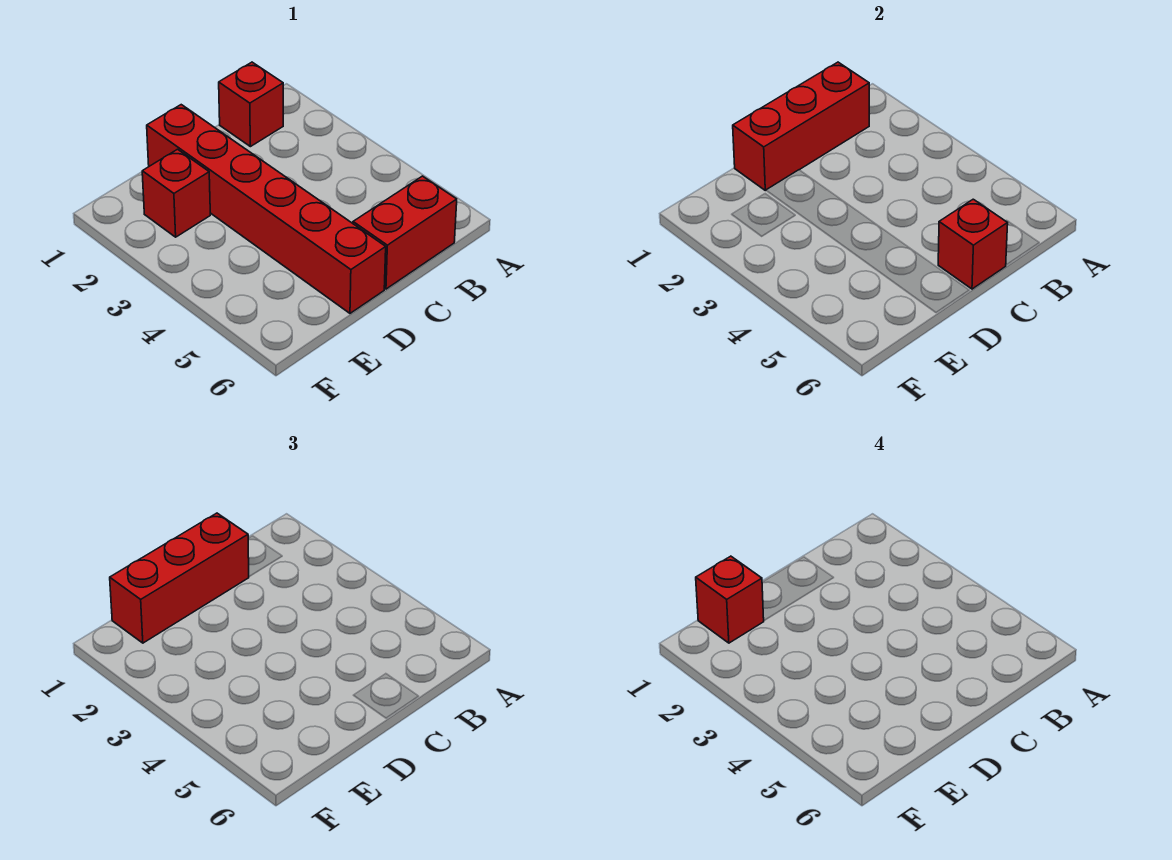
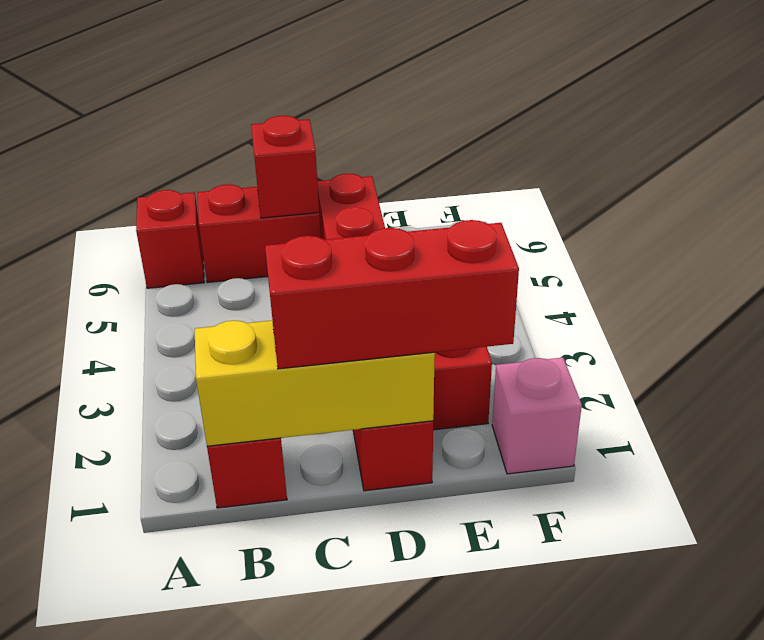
red 1x3 brick [733,62,869,190] -> yellow 1x3 brick [195,320,435,446]
red 1x1 brick [696,556,764,643] -> red 1x1 brick moved to [136,190,204,288]
none -> pink 1x1 brick [492,358,582,474]

